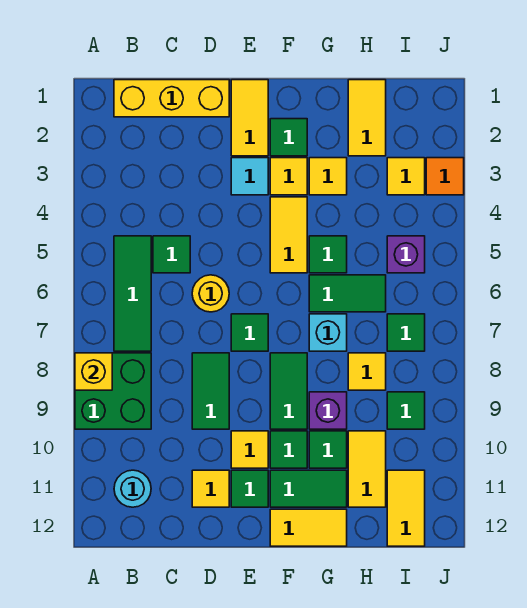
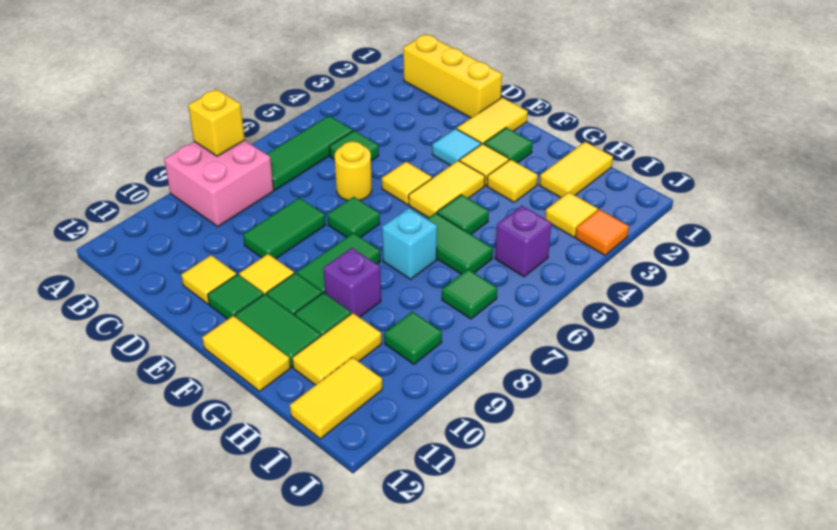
green 2x2 brick [75,353,151,429] -> pink 2x2 brick [164,140,274,227]
cyan 1x1 round brick [114,470,151,507] -> none
yellow 1x1 tile [348,353,386,390] -> yellow 1x1 tile moved to [382,162,432,205]

